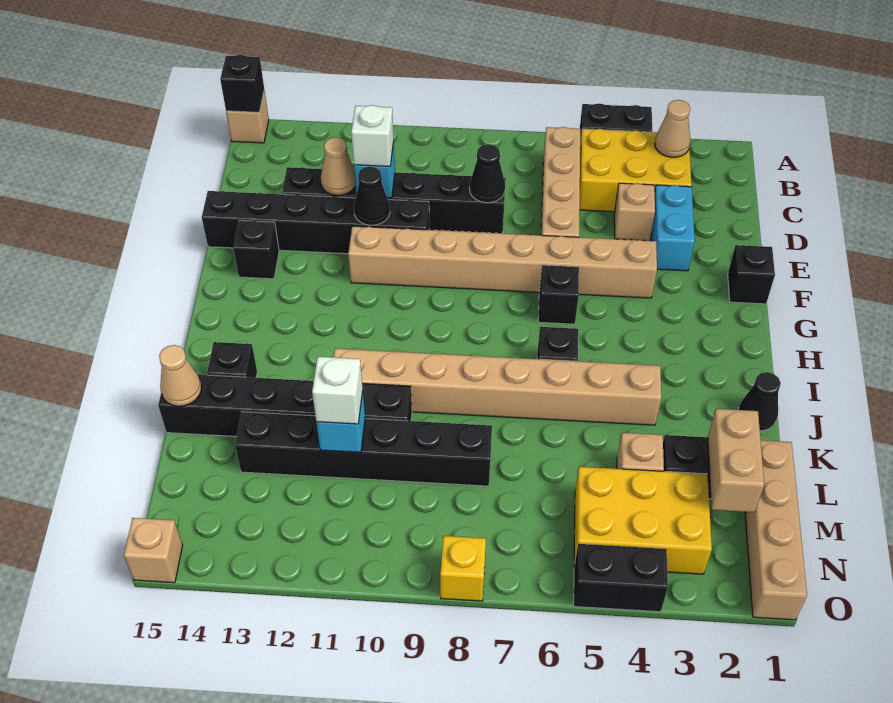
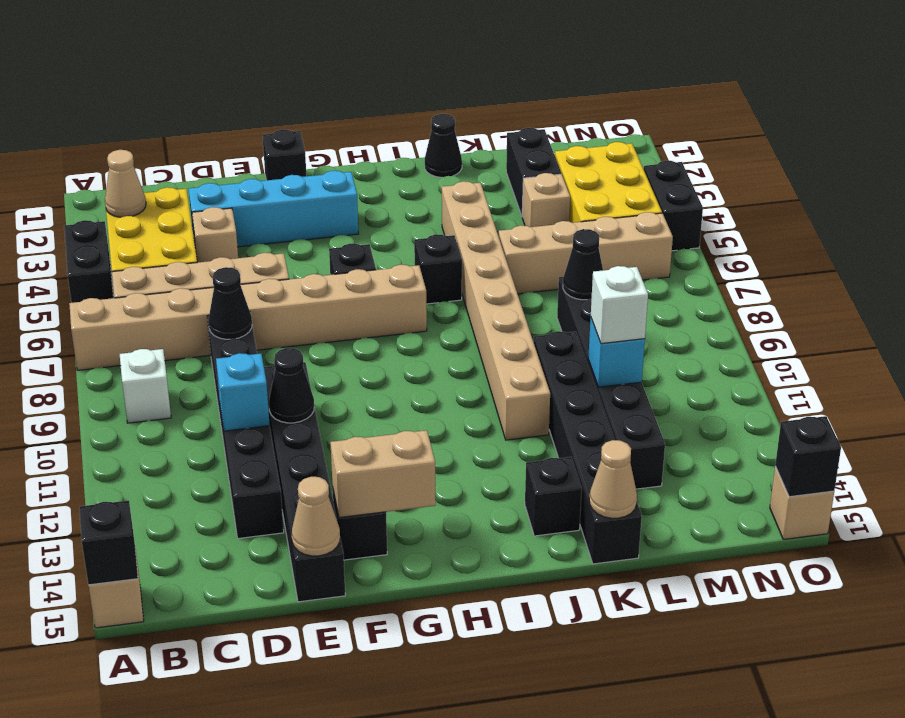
cyan 1x2 brick [651,185,695,271] -> cyan 1x4 brick [189,171,359,247]
white 1x1 brick [351,105,394,167] -> white 1x1 brick moved to [120,349,171,423]
tan 1x1 cone [321,137,355,195] -> tan 1x1 cone moved to [292,477,340,556]
tan 1x8 brick [348,226,657,298] -> tan 1x8 brick turned to [69,265,427,370]
tan 1x4 brick [745,440,807,620] -> tan 1x4 brick moved to [499,212,673,294]
tan 1x2 brick [708,409,764,512] -> tan 1x2 brick moved to [330,430,436,518]
none -> black 1x1 cone [563,229,603,300]
yellow 1x1 brick [440,536,486,601] -> none
none -> black 1x1 brick [775,416,841,497]

